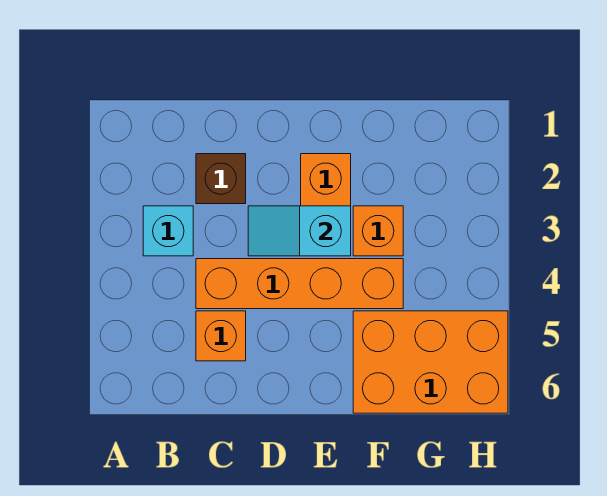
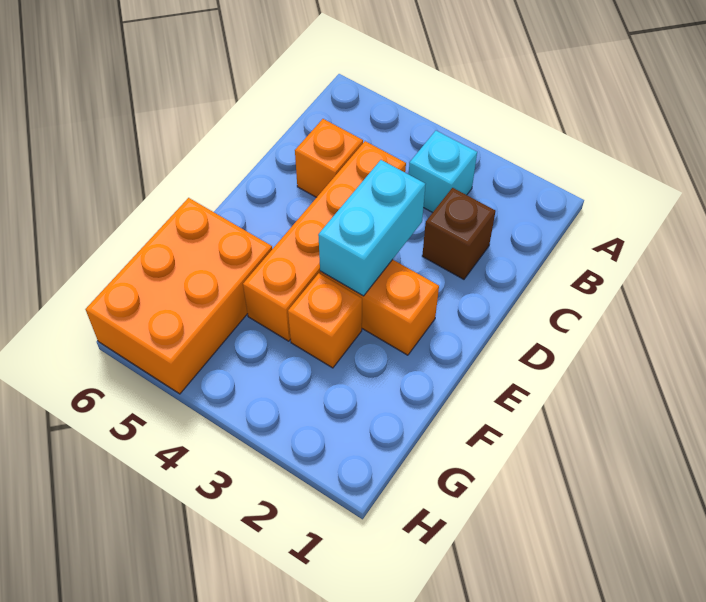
cyan 1x2 slope [248,206,351,256] -> cyan 1x2 brick [318,160,425,296]

